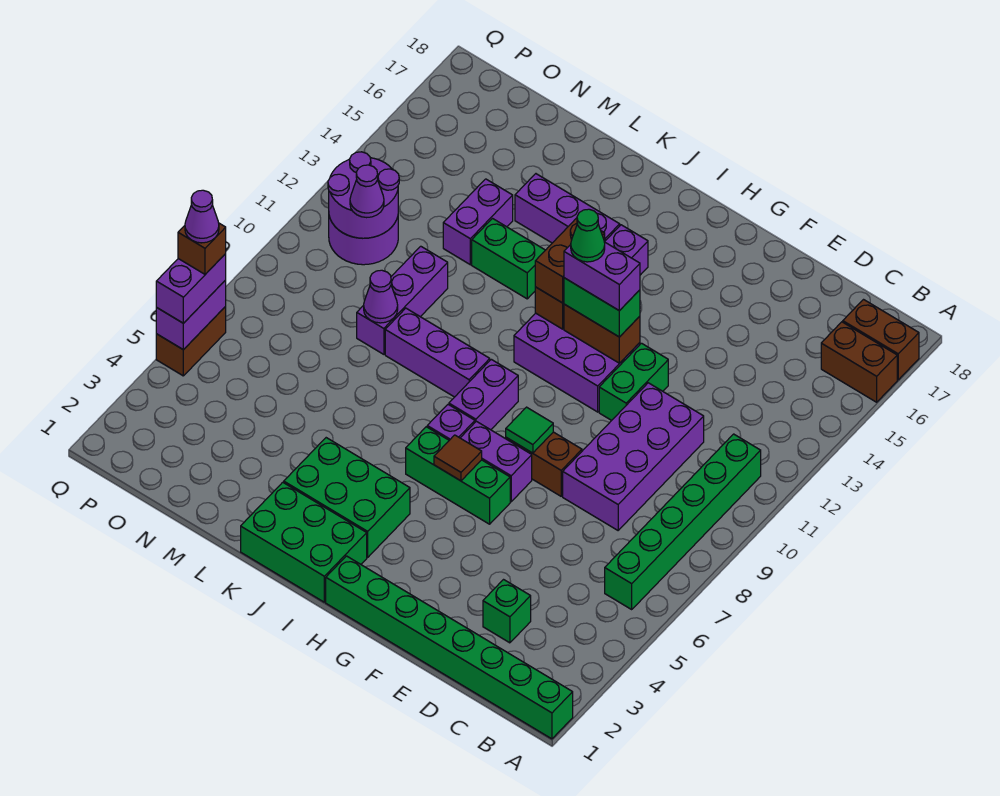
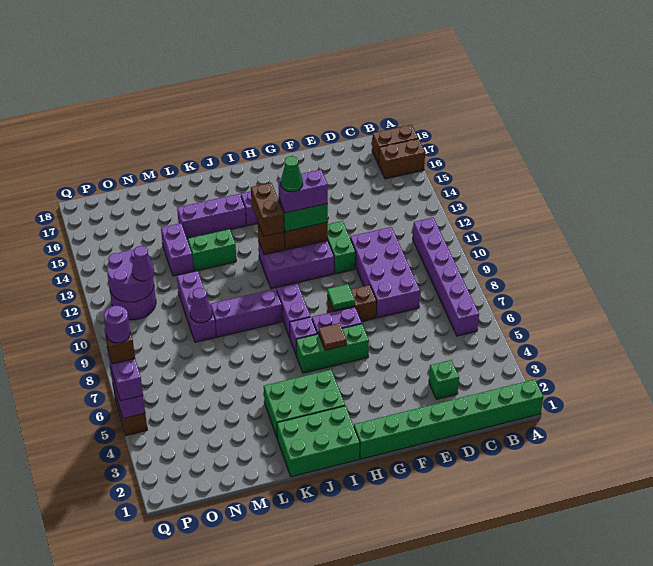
green 1x6 brick [605,434,761,609] -> purple 1x6 brick [413,218,479,336]
purple 1x1 cone [185,190,219,243] -> purple 1x1 round brick [104,306,130,343]

